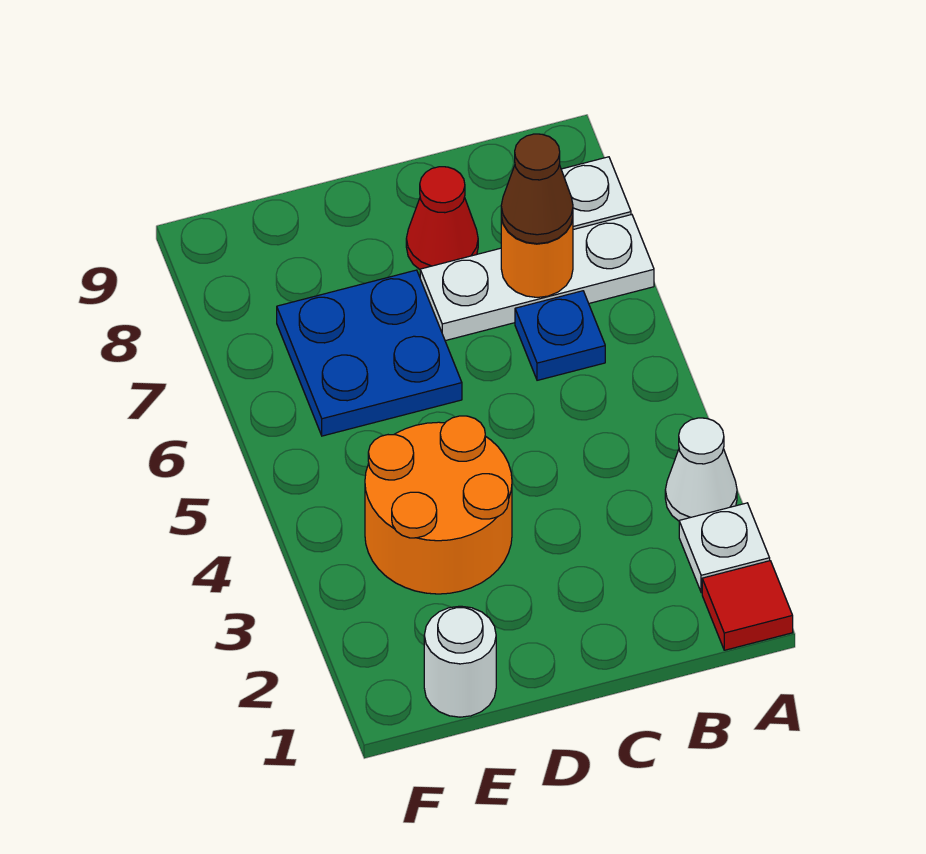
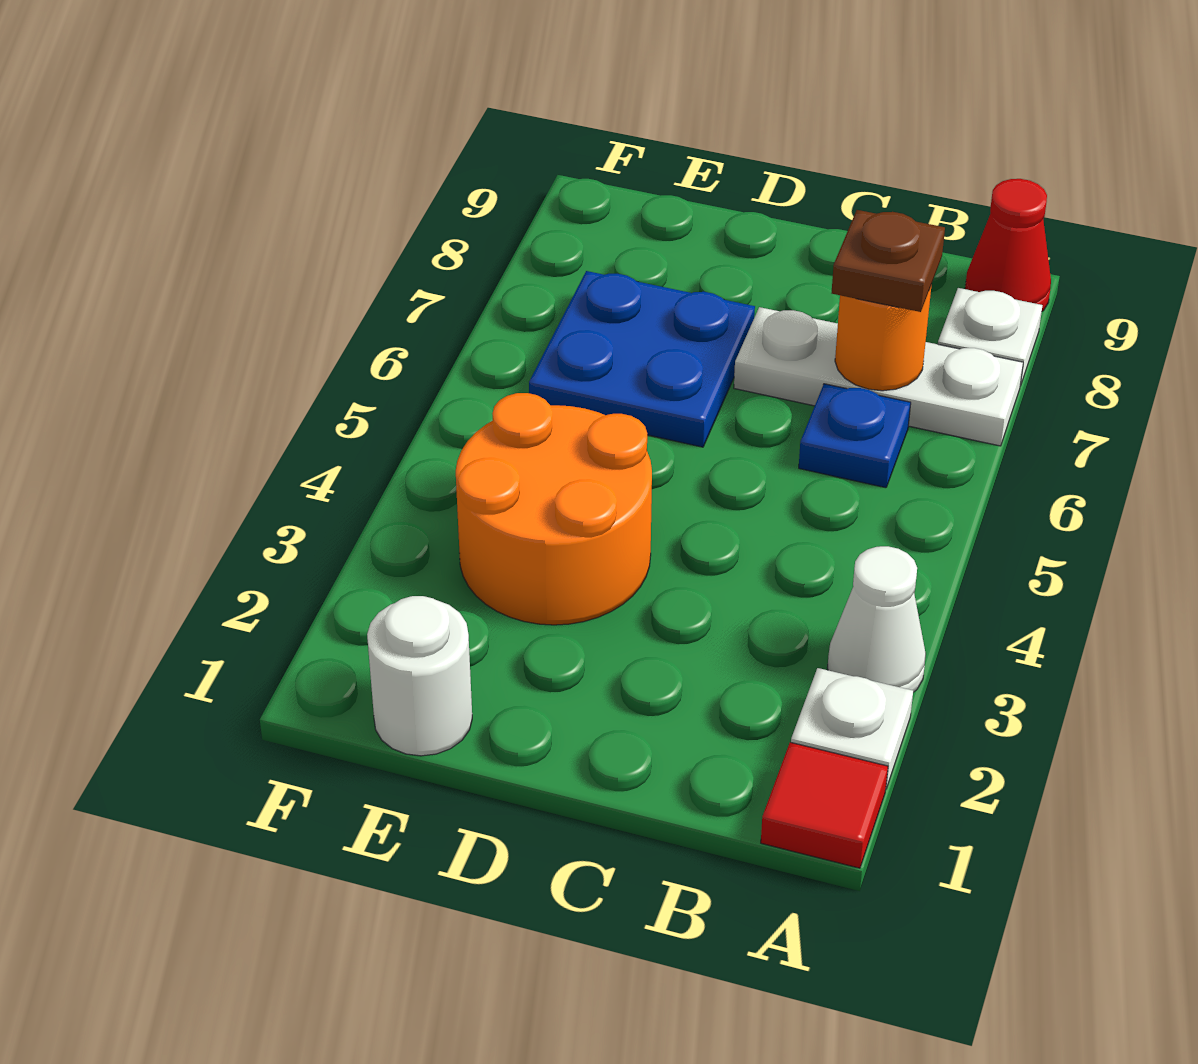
brown 1x1 cone [501,134,573,244] -> brown 1x1 plate [832,210,945,312]
red 1x1 cone [406,167,478,269] -> red 1x1 cone moved to [965,179,1051,311]

